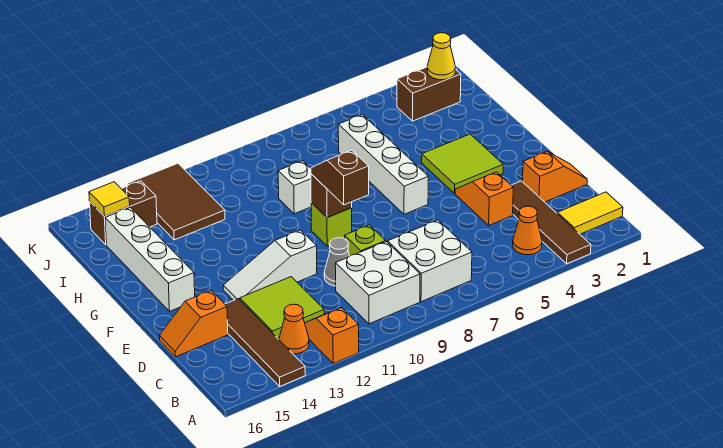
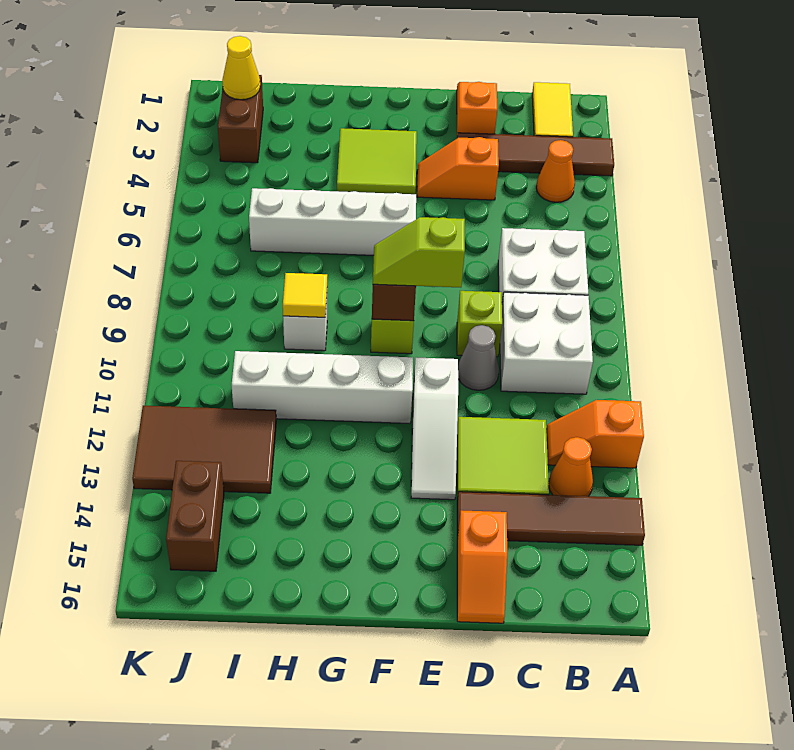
brown 1x2 slope [311,150,369,205] -> lime 1x2 slope [373,217,465,287]
white 1x4 brick [105,207,195,311] -> white 1x4 brick moved to [232,351,413,424]
yellow 1x1 tile [89,182,130,216] -> yellow 1x1 tile moved to [283,273,327,317]

